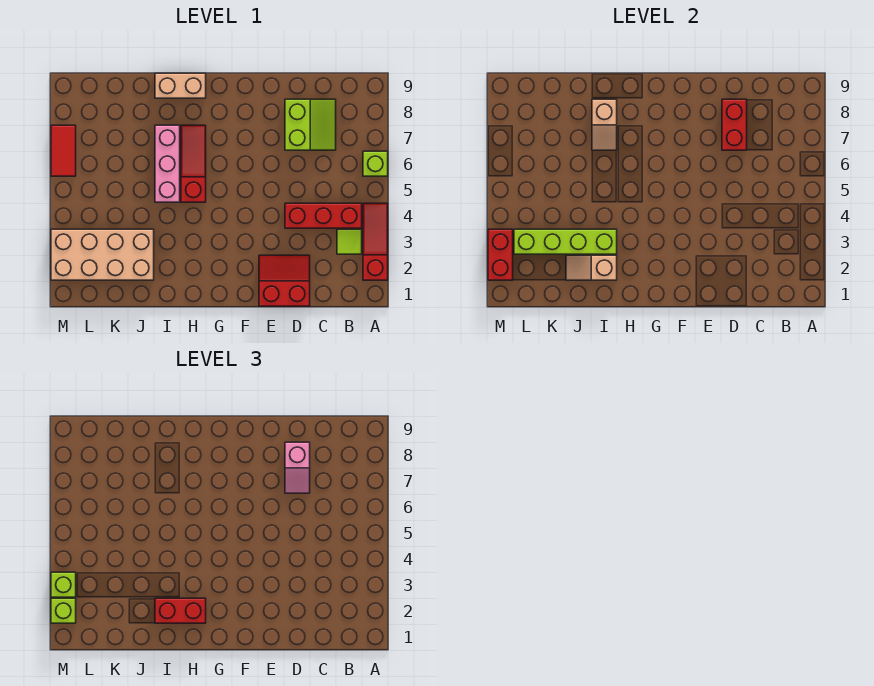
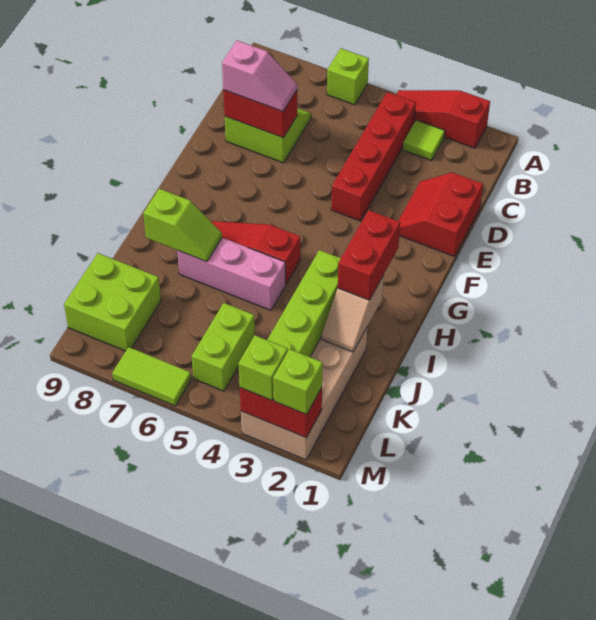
red 1x3 brick [285,203,362,228] -> red 1x4 brick [331,92,416,221]
tan 1x2 brick [155,73,206,98] -> none
tan 1x2 slope [592,99,617,150] -> lime 1x2 slope [143,189,222,262]
none -> lime 1x2 brick [192,303,255,391]
none -> lime 2x2 brick [64,253,161,351]
red 1x2 tile [51,125,76,176] -> lime 1x2 tile [112,347,191,406]

